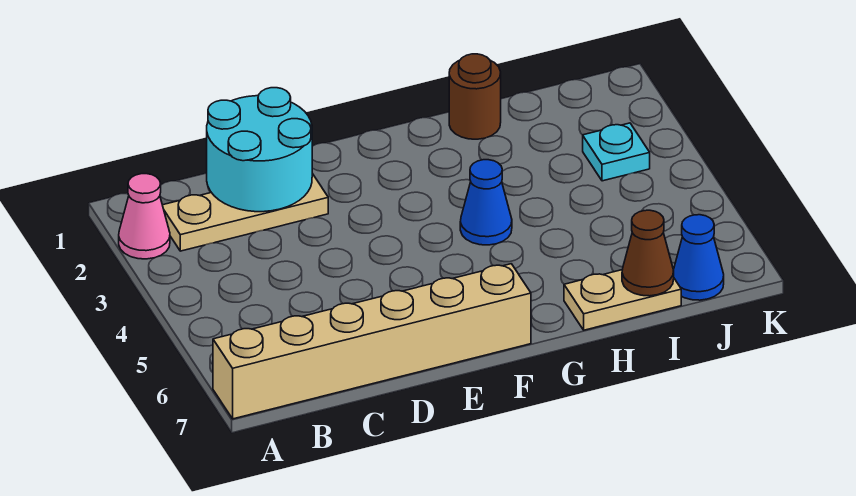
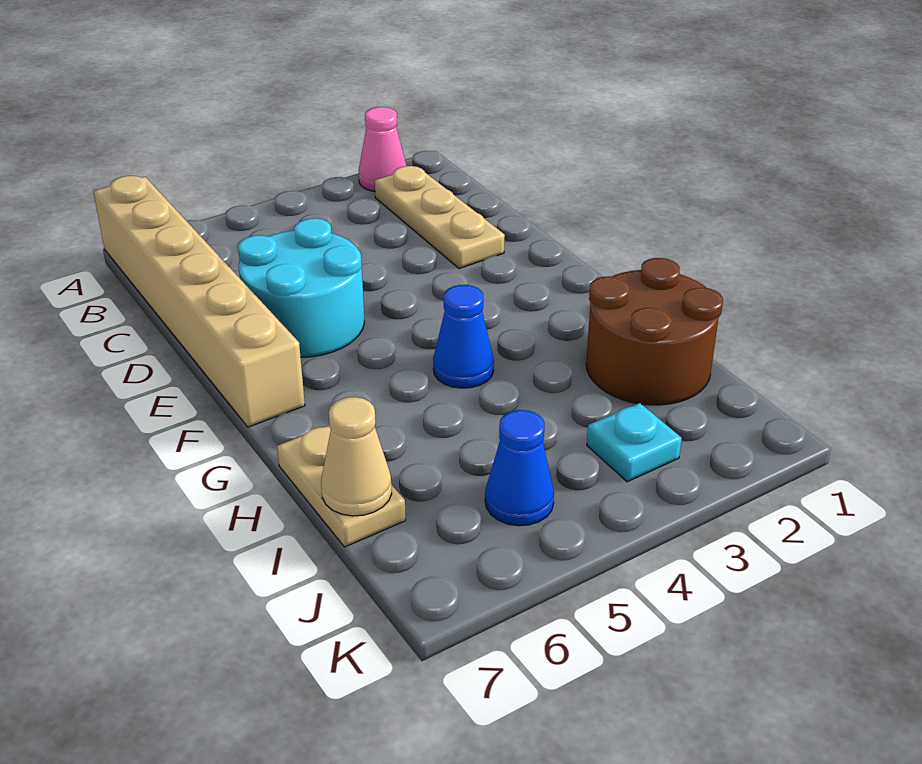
cyan 2x2 round brick [207,88,312,212] -> cyan 2x2 round brick moved to [238,218,364,357]
brown 1x1 round brick [449,54,501,139] -> brown 2x2 round brick [586,258,723,405]
brown 1x1 cone [622,210,674,296] -> tan 1x1 cone [321,397,392,516]
blue 1x1 cone [674,215,724,300] -> blue 1x1 cone moved to [485,410,554,526]

